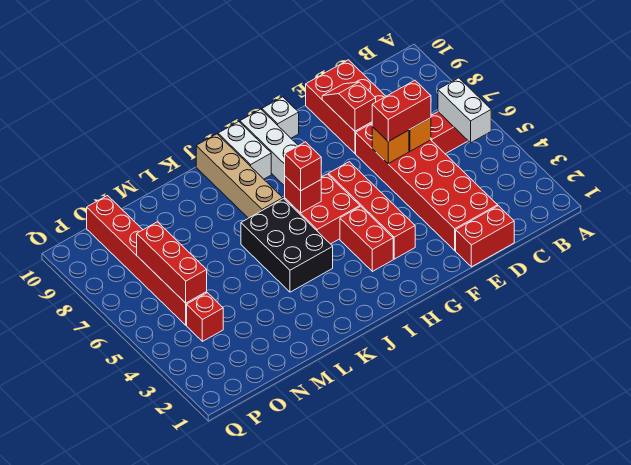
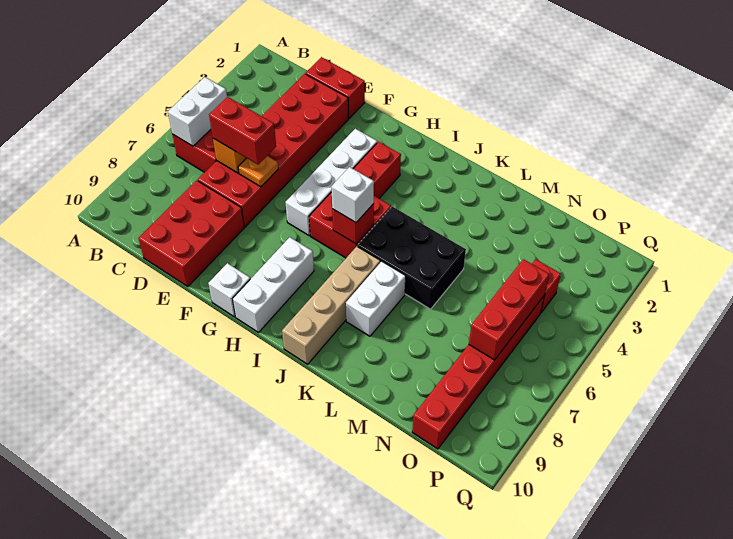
orange 1x1 brick [372,127,409,164] -> orange 1x1 plate [238,156,278,187]
red 1x2 slope [322,82,376,131] -> none
red 1x4 brick [329,162,415,259] -> white 1x4 brick [285,129,377,235]
red 1x1 brick [285,142,321,191] -> white 1x1 brick [331,167,374,223]
white 1x2 brick [218,122,271,179] -> white 1x2 brick moved to [346,261,406,336]
black 2x3 brick [241,199,333,292] -> black 2x3 brick turned to [358,206,466,309]

